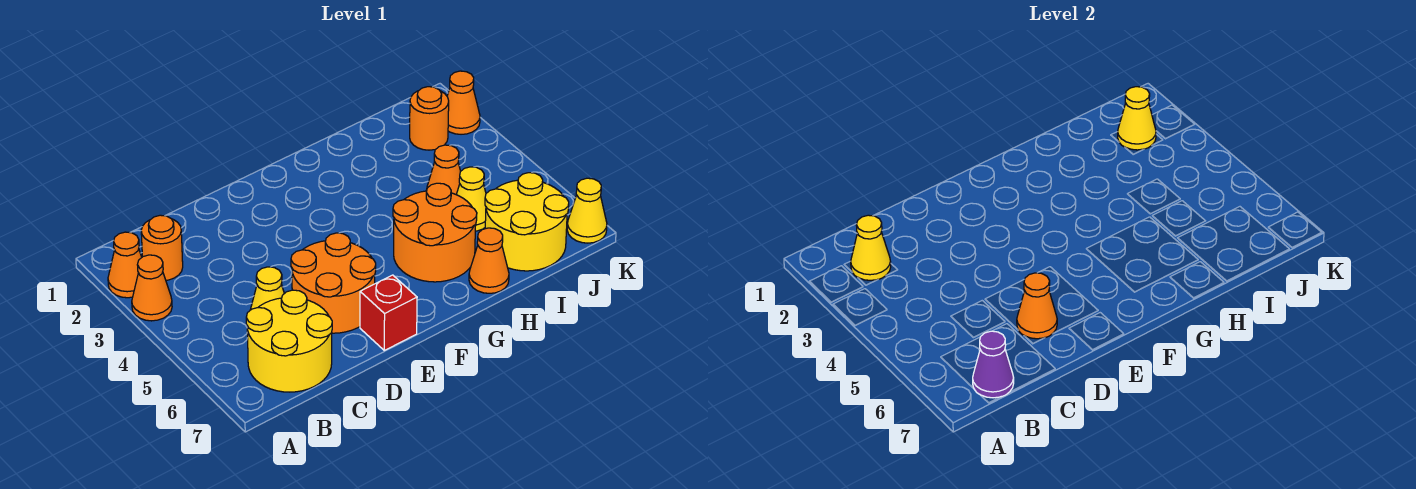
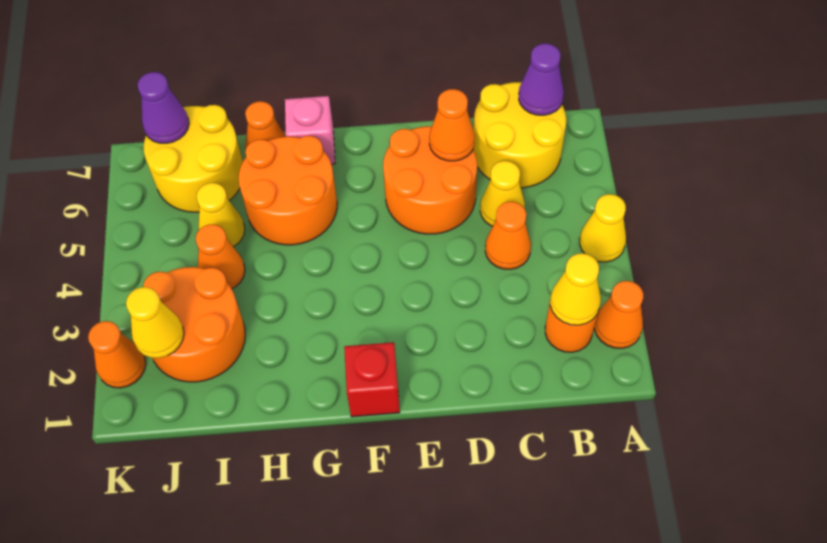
orange 1x1 cone [132,255,172,321] -> orange 1x1 cone moved to [485,202,531,269]
red 1x1 brick [360,275,417,350] -> red 1x1 brick moved to [344,342,400,417]
none -> pink 1x1 brick [285,96,335,164]
orange 1x1 round brick [410,87,449,150] -> orange 2x2 round brick [143,267,245,382]
none -> purple 1x1 cone [137,72,189,143]
yellow 1x1 cone [567,178,607,243] -> yellow 1x1 cone moved to [580,194,626,262]

